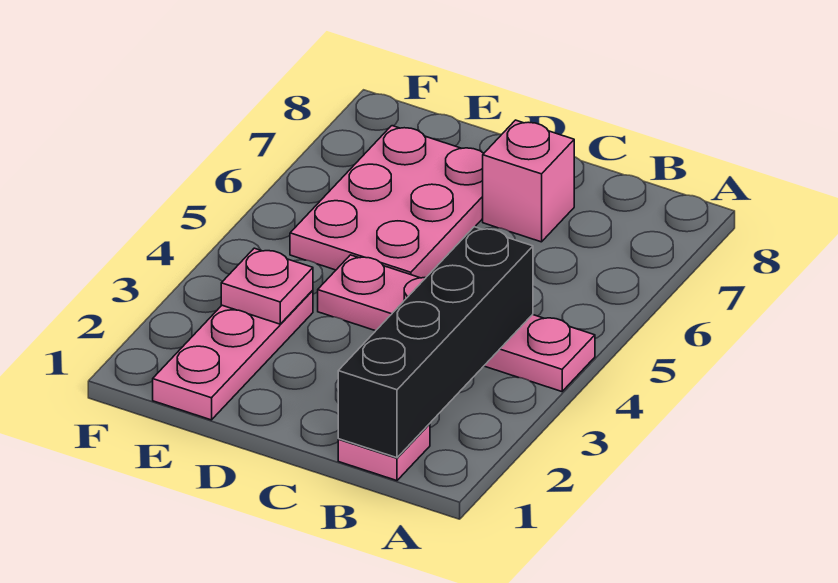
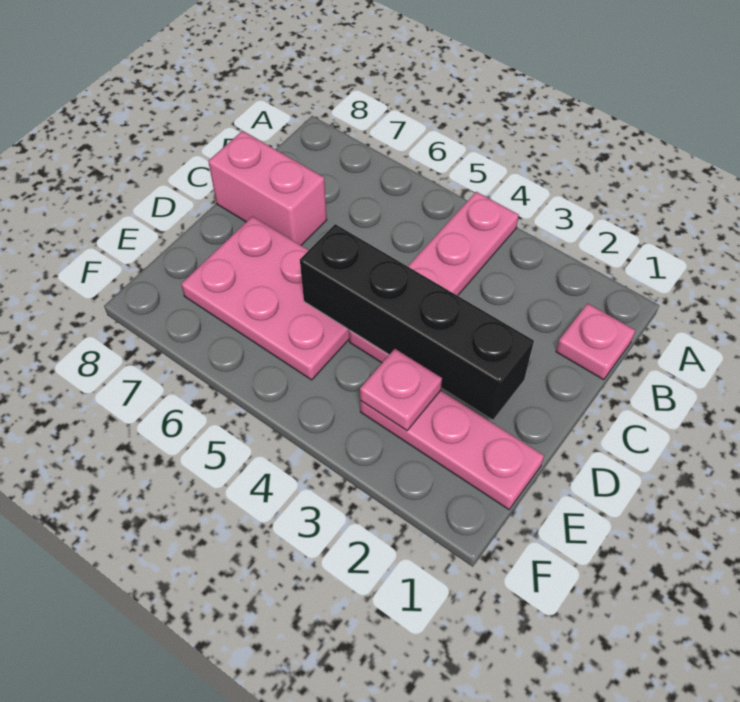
black 1x4 brick [338,227,533,458] -> black 1x4 brick moved to [300,224,534,420]
pink 1x1 brick [483,120,574,242] -> pink 1x2 brick [208,131,327,245]

